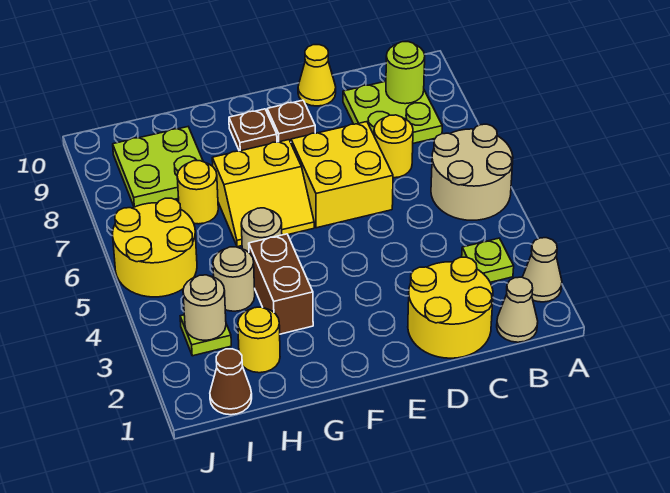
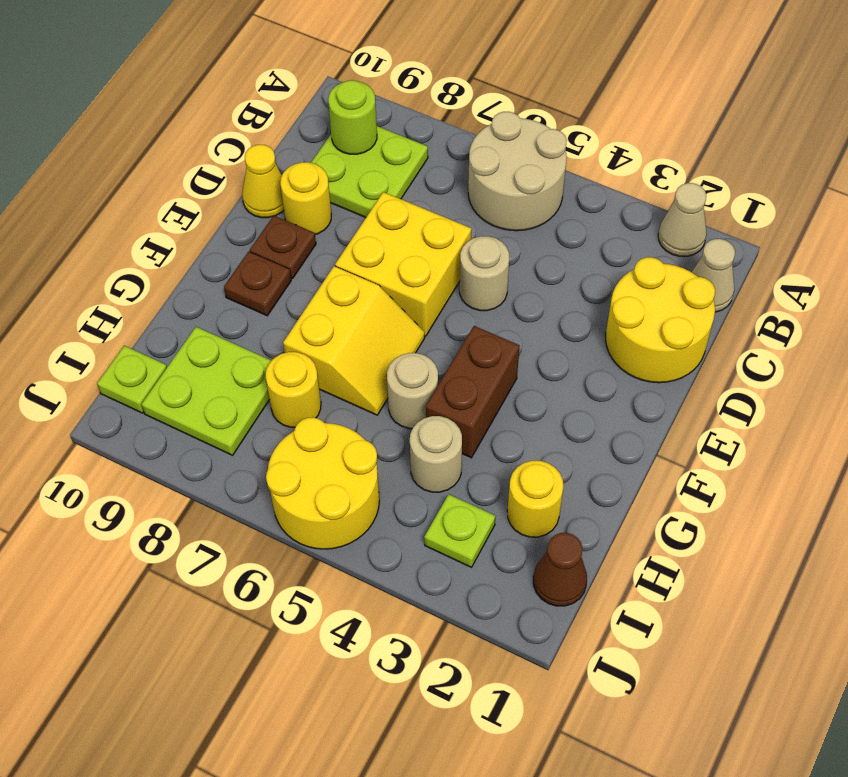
lime 1x1 plate [462,238,514,282] -> lime 1x1 plate moved to [97,346,167,413]
yellow 1x1 round brick [374,115,413,178] -> yellow 1x1 round brick moved to [280,162,331,235]
brown 1x2 brick [249,234,313,334] -> brown 1x2 brick turned to [426,326,520,458]
tan 1x1 round brick [183,275,226,340] -> tan 1x1 round brick moved to [460,236,509,311]

